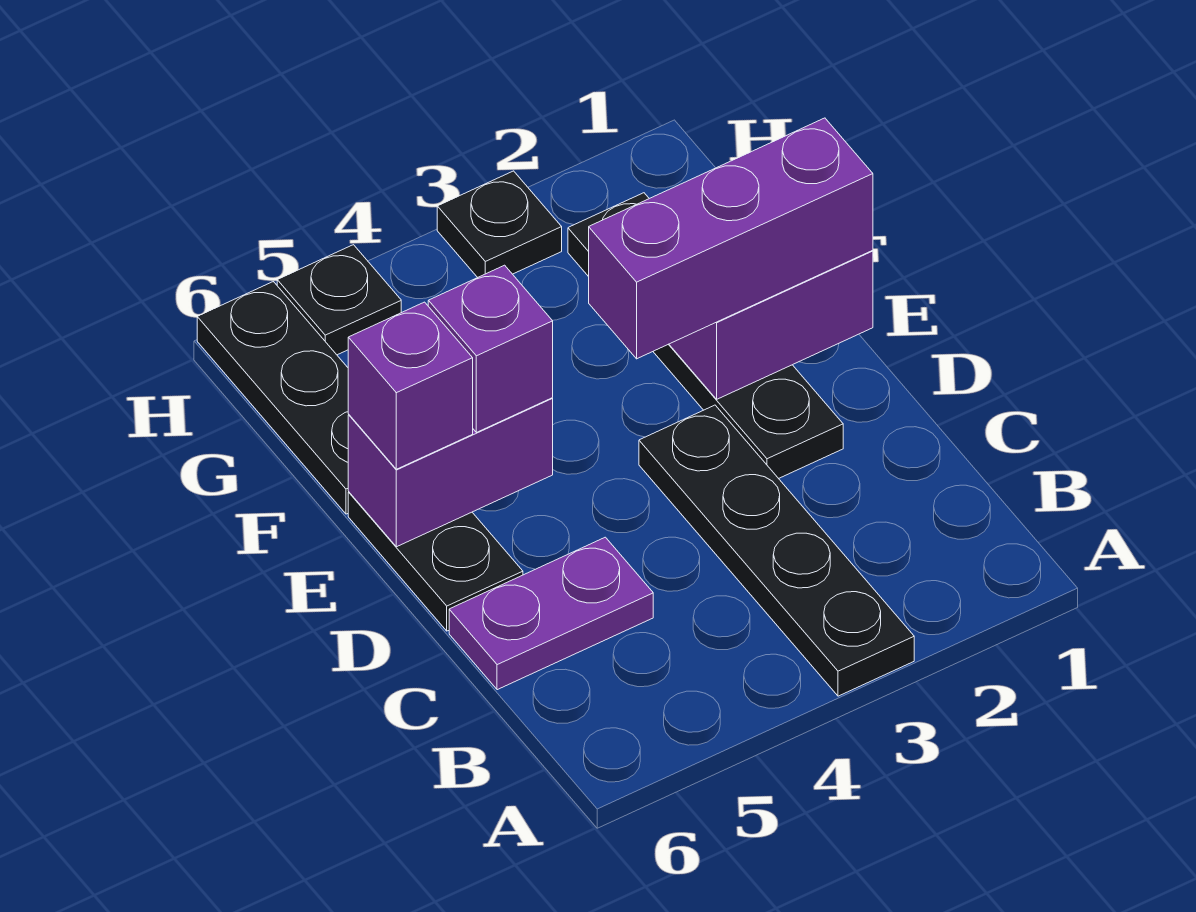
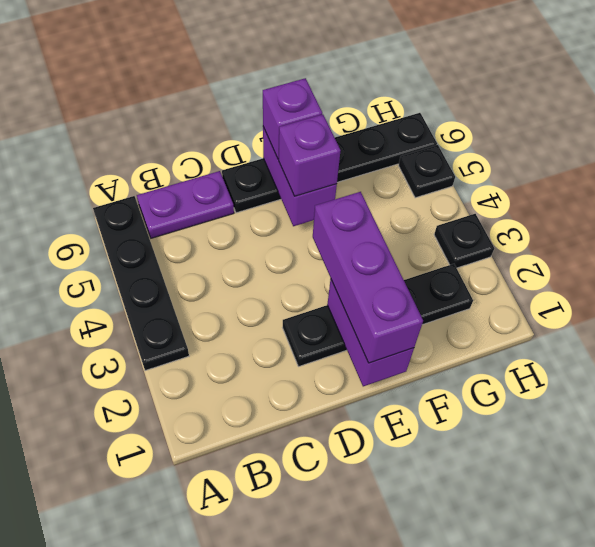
black 1x4 plate [639,405,914,696] -> black 1x4 plate turned to [93,196,189,371]
purple 1x2 plate [449,537,653,690] -> purple 1x2 plate turned to [137,171,234,238]

